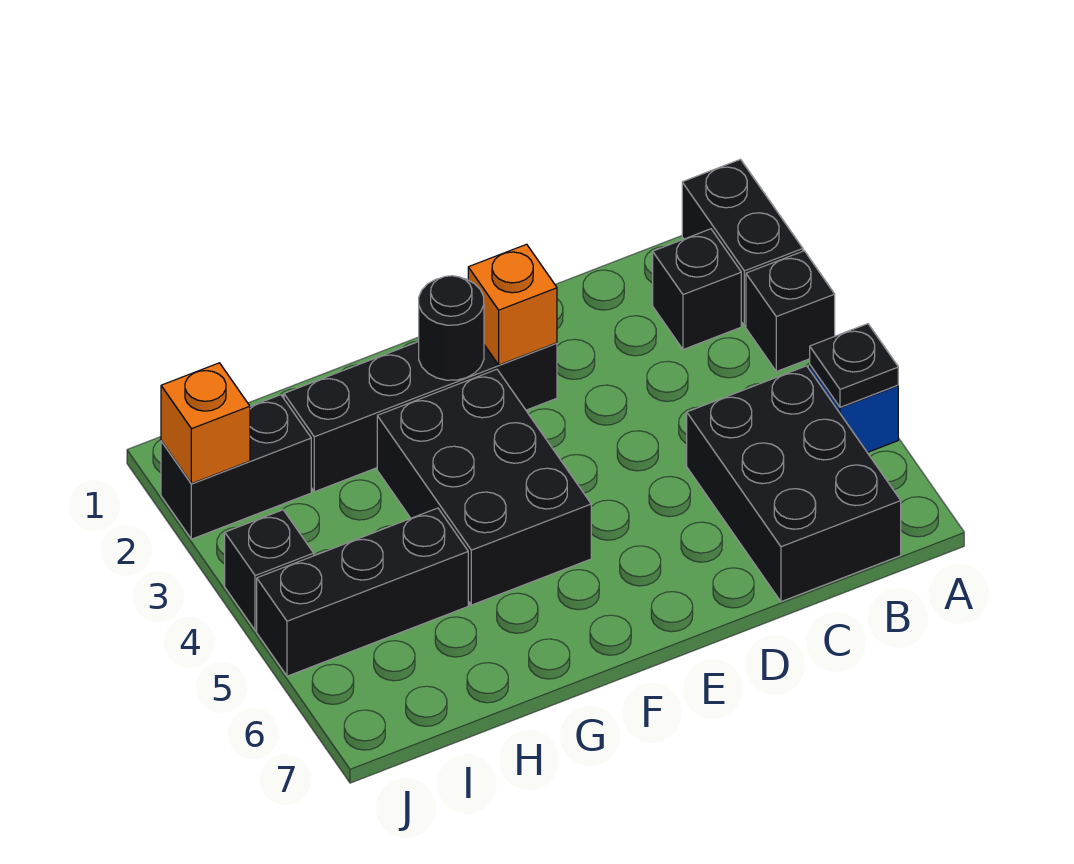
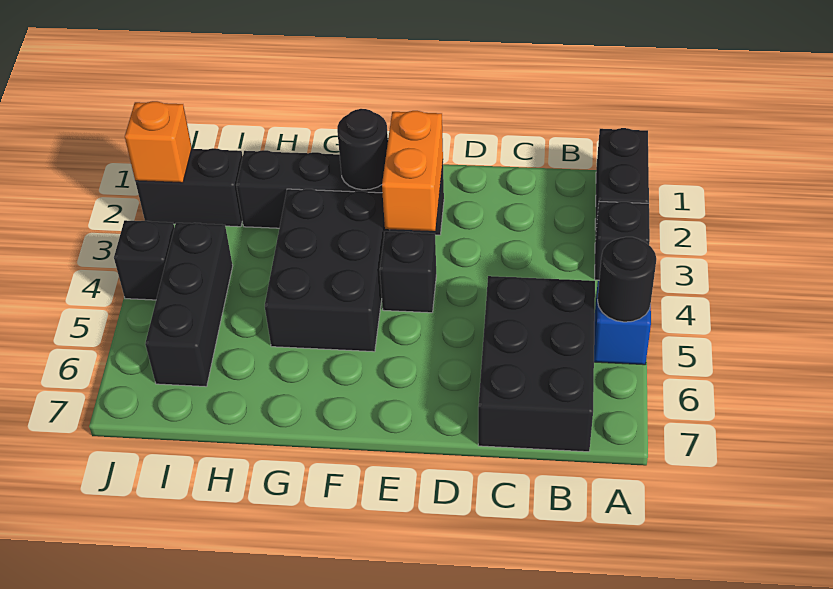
black 1x1 plate [810,324,898,407] -> black 1x1 round brick [598,237,656,322]
black 1x1 brick [653,229,741,350] -> black 1x1 brick moved to [380,231,436,313]
orange 1x1 brick [468,244,557,365] -> orange 1x2 brick [382,111,443,231]
black 1x3 brick [257,508,468,676] -> black 1x3 brick turned to [145,223,233,387]

